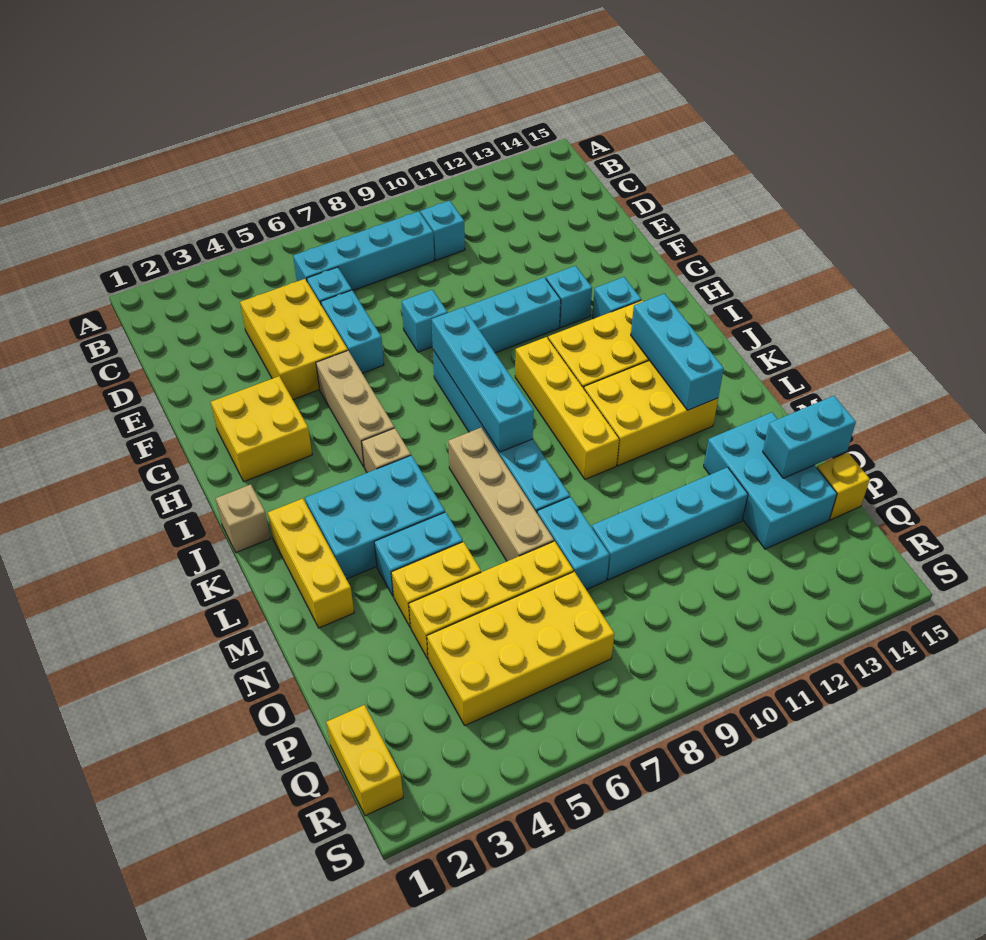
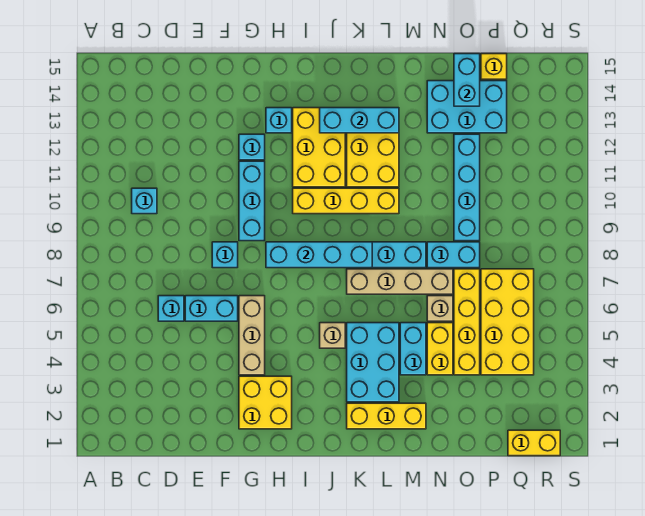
cyan 1x4 brick [293,211,434,290] -> none
yellow 2x3 brick [240,279,348,399] -> none
tan 1x3 brick [316,351,394,467] -> tan 1x3 brick turned to [239,296,265,375]
tan 1x1 brick [216,484,271,553] -> tan 1x1 brick moved to [427,296,453,321]

